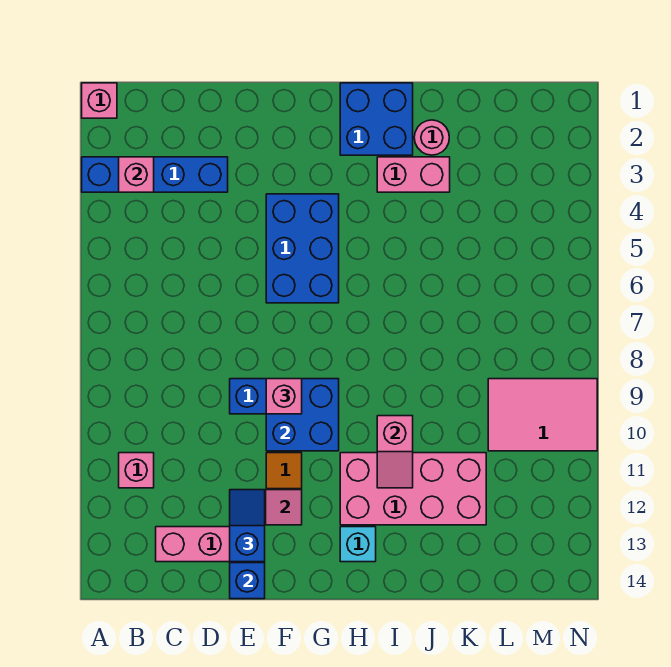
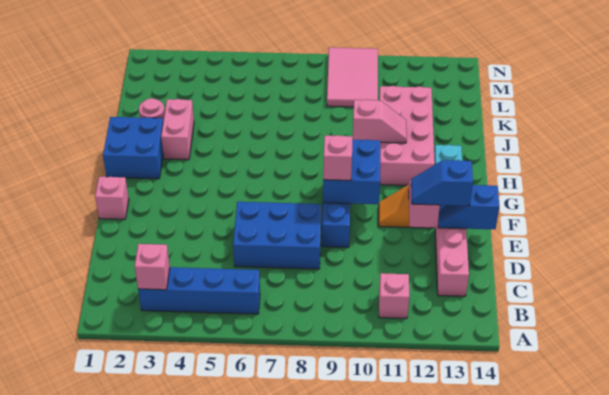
pink 1x1 brick [82,83,117,118] -> pink 1x1 brick moved to [95,177,129,219]
blue 1x4 brick [82,157,228,192] -> blue 1x4 brick turned to [138,267,260,314]
blue 2x3 brick [266,194,339,303] -> blue 2x3 brick moved to [233,202,322,269]

